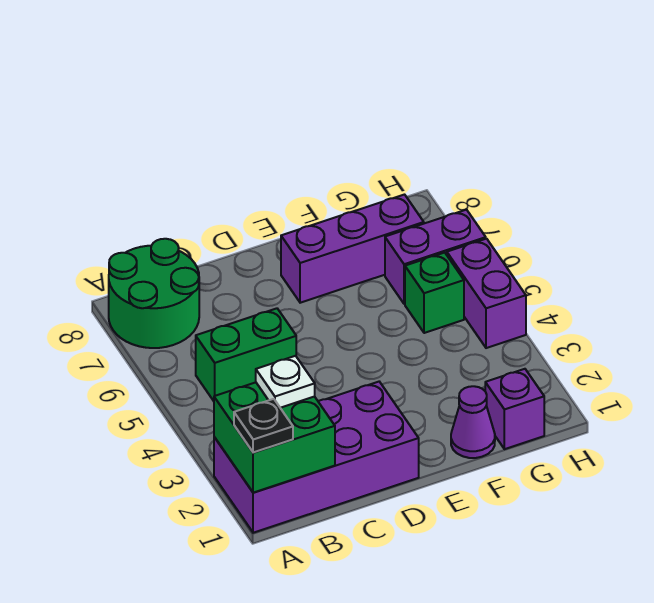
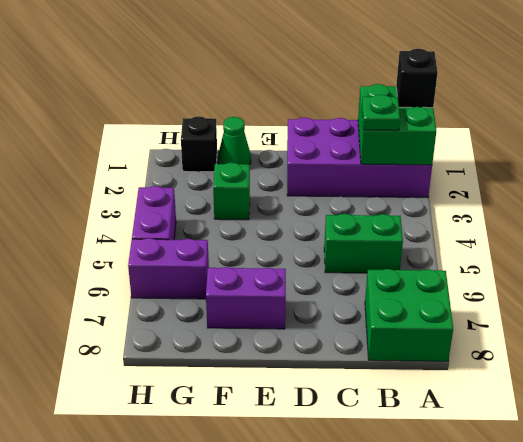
black 1x1 plate [234,399,293,452] -> black 1x1 brick [396,49,438,108]
green 2x2 round brick [109,239,199,348] -> green 2x2 brick [365,269,453,361]
white 1x1 plate [256,356,315,408] -> green 1x1 plate [362,94,400,130]
purple 1x3 brick [281,195,424,303] -> purple 1x2 brick [206,267,286,329]
purple 1x1 cone [451,386,495,458] -> green 1x1 cone [218,117,251,165]
purple 1x1 brick [485,369,544,449] -> black 1x1 brick [181,116,217,172]
green 1x1 brick [405,253,464,333] -> green 1x1 brick moved to [213,163,250,220]

